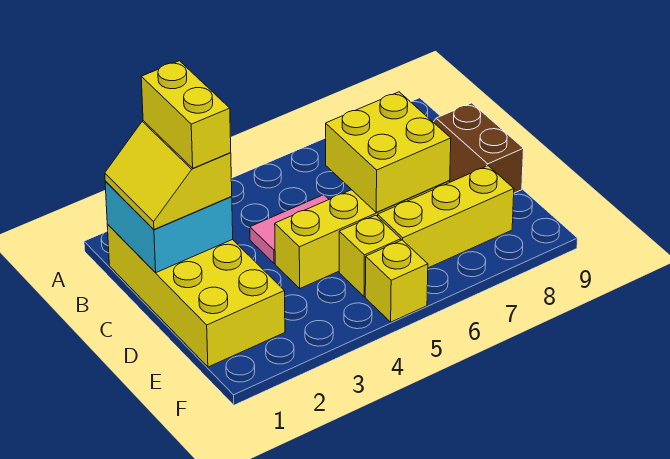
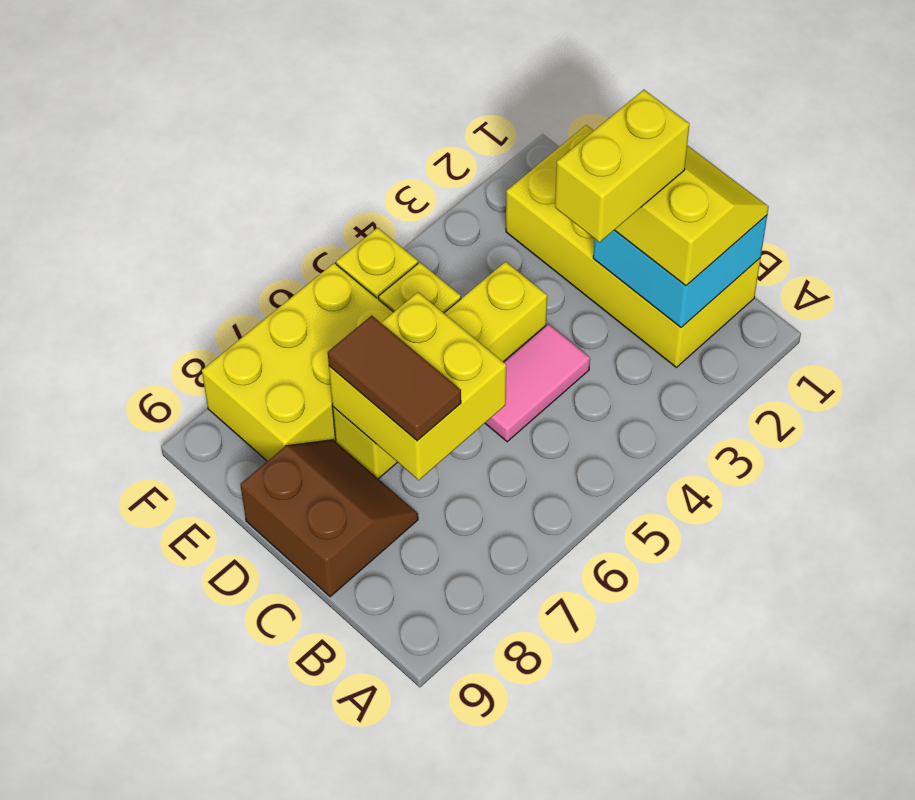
yellow 1x2 brick [141,61,231,168] -> yellow 1x2 brick turned to [555,90,689,242]
none -> brown 1x2 tile [328,316,461,441]
yellow 1x3 brick [378,166,514,268] -> yellow 2x3 brick [202,263,393,461]

